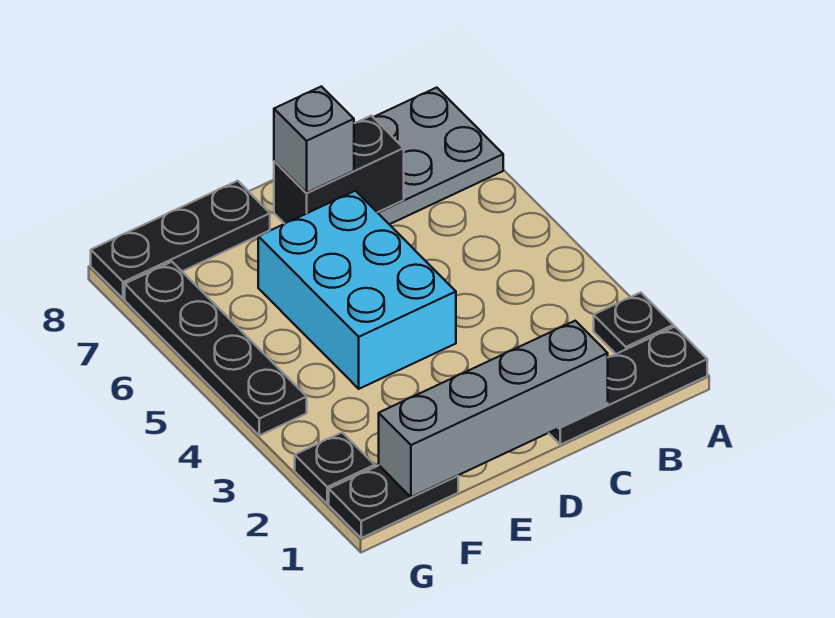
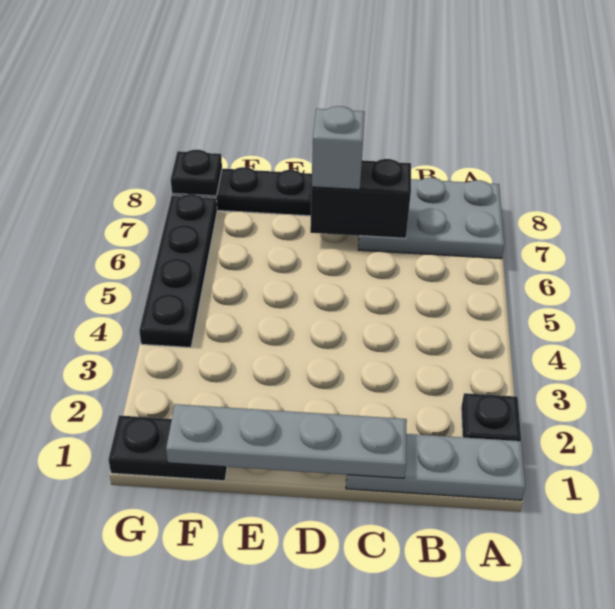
black 1x3 plate [549,327,707,445] -> grey 1x3 plate [346,434,525,500]
grey 1x4 brick [379,321,608,497] -> grey 1x4 plate [166,404,407,478]
cyan 2x3 brick [258,191,456,389] -> none
black 1x1 plate [295,433,375,504] -> black 1x1 plate moved to [171,150,222,196]

